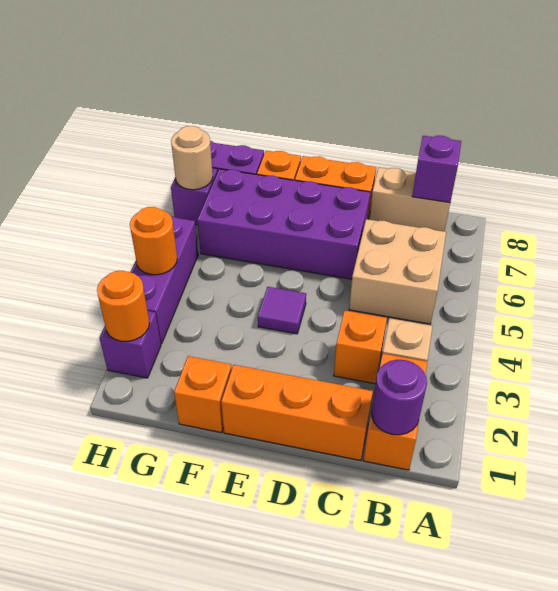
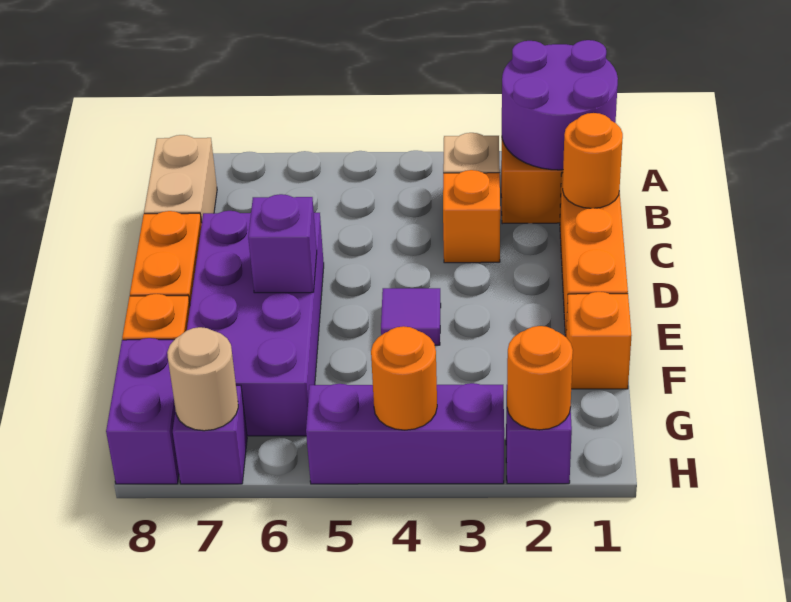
purple 1x1 round brick [372,360,427,435] -> purple 2x2 round brick [502,40,618,170]
tan 2x2 brick [349,219,446,324] -> none
purple 1x1 brick [412,136,461,203] -> purple 1x1 brick moved to [248,194,317,293]
none -> orange 1x1 round brick [563,113,623,208]

